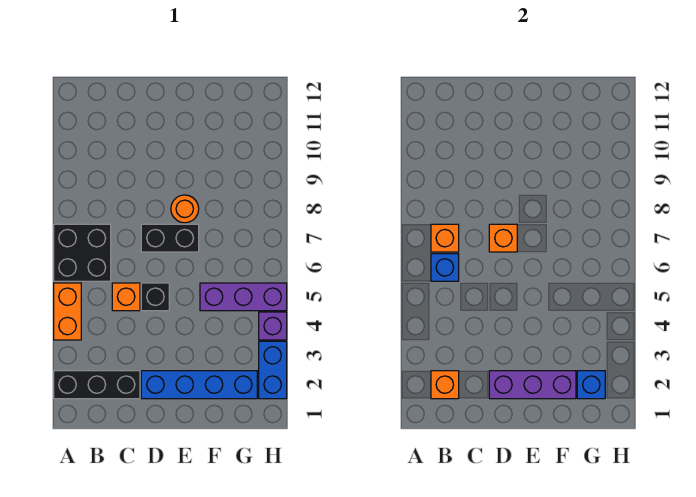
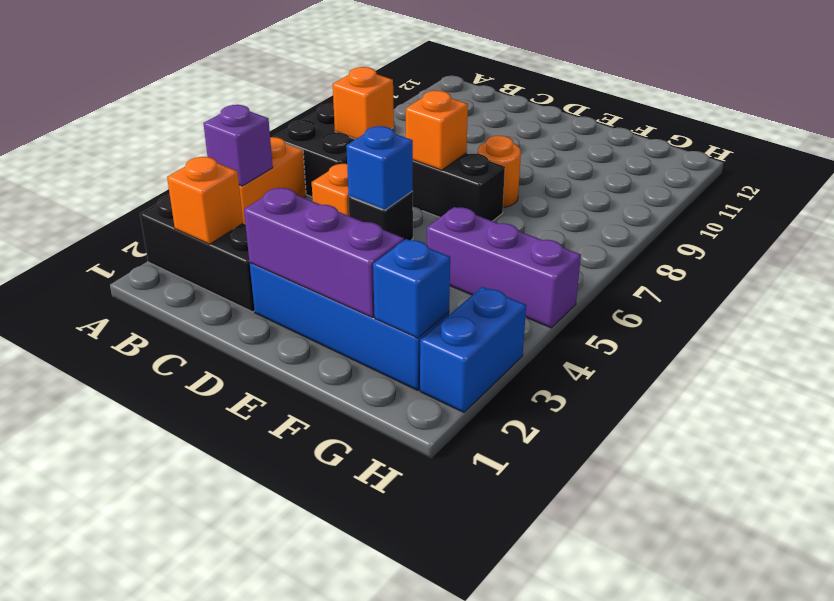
blue 1x1 brick [431,254,459,281] -> blue 1x1 brick moved to [346,126,413,210]
purple 1x1 brick [259,312,287,340] -> purple 1x1 brick moved to [203,105,273,186]

